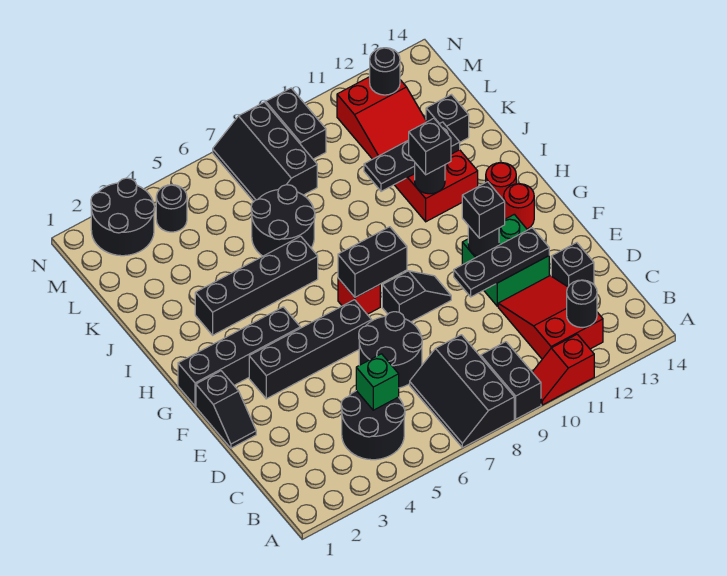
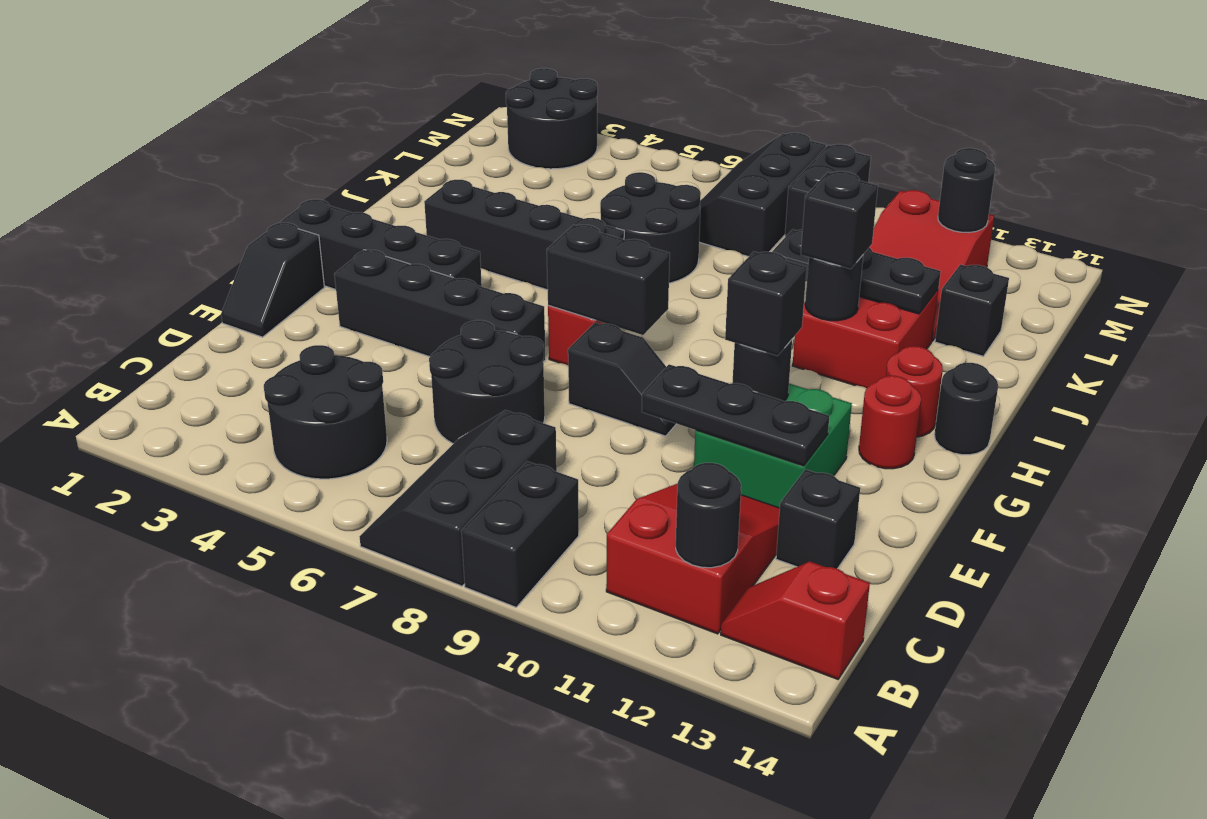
red 1x2 slope [532,334,594,405] -> red 1x2 slope moved to [721,562,870,679]
green 1x1 brick [356,354,399,410] -> none
black 1x1 round brick [156,185,187,232] -> black 1x1 round brick moved to [934,363,998,455]

